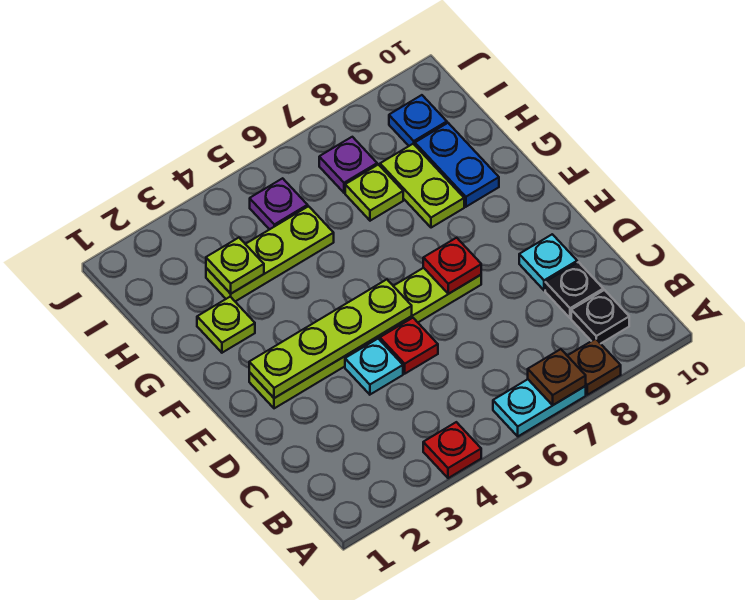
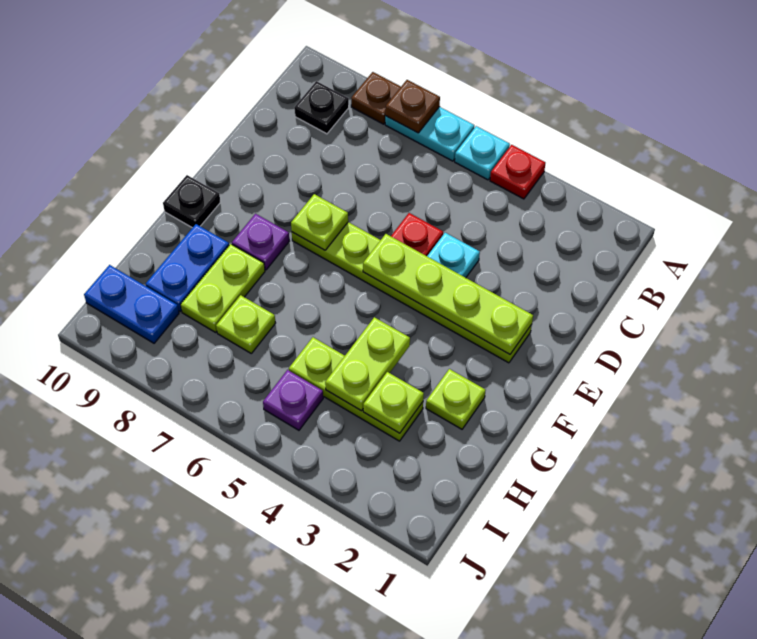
black 1x1 plate [545,262,603,318] -> black 1x1 plate moved to [163,175,220,228]
cyan 1x1 plate [519,234,577,290] -> cyan 1x1 plate moved to [455,126,510,180]
red 1x1 plate [423,238,481,294] -> lime 1x1 plate [291,194,348,250]
none -> lime 1x2 plate [325,317,410,411]
purple 1x1 plate [319,137,377,193] -> purple 1x1 plate moved to [232,214,289,270]
blue 1x1 plate [389,95,447,146] -> blue 1x2 plate [84,265,179,343]

